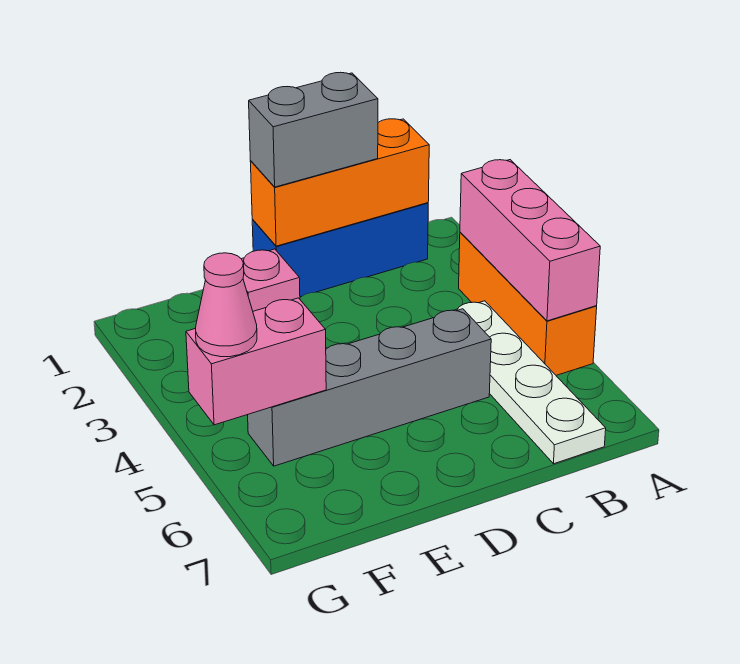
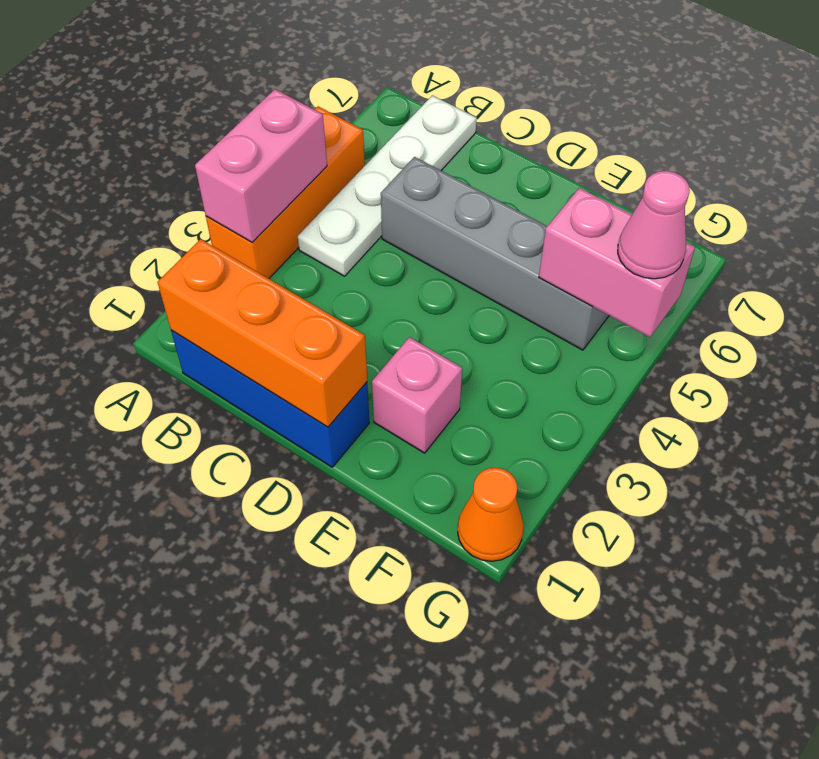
pink 1x3 brick [460,160,600,321] -> pink 1x2 brick [195,89,327,242]
grey 1x2 brick [249,72,378,187] -> none
none -> orange 1x1 cone [458,468,524,561]

